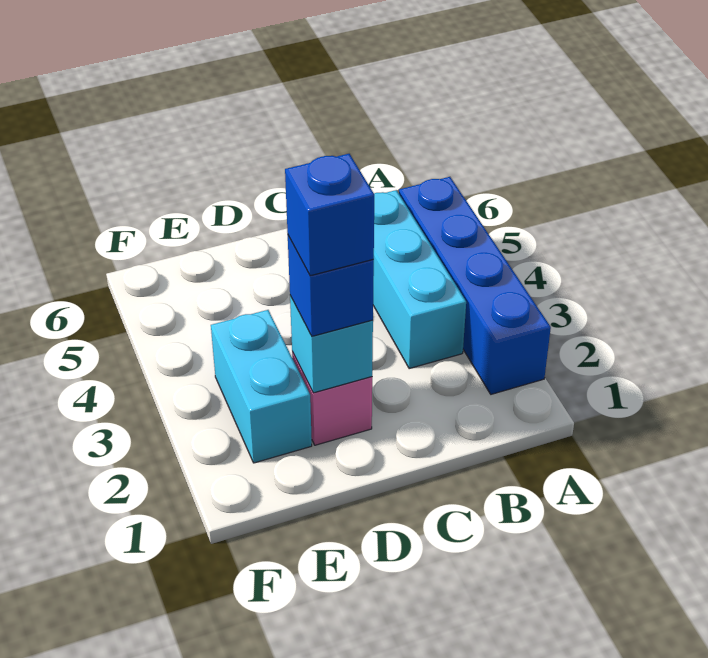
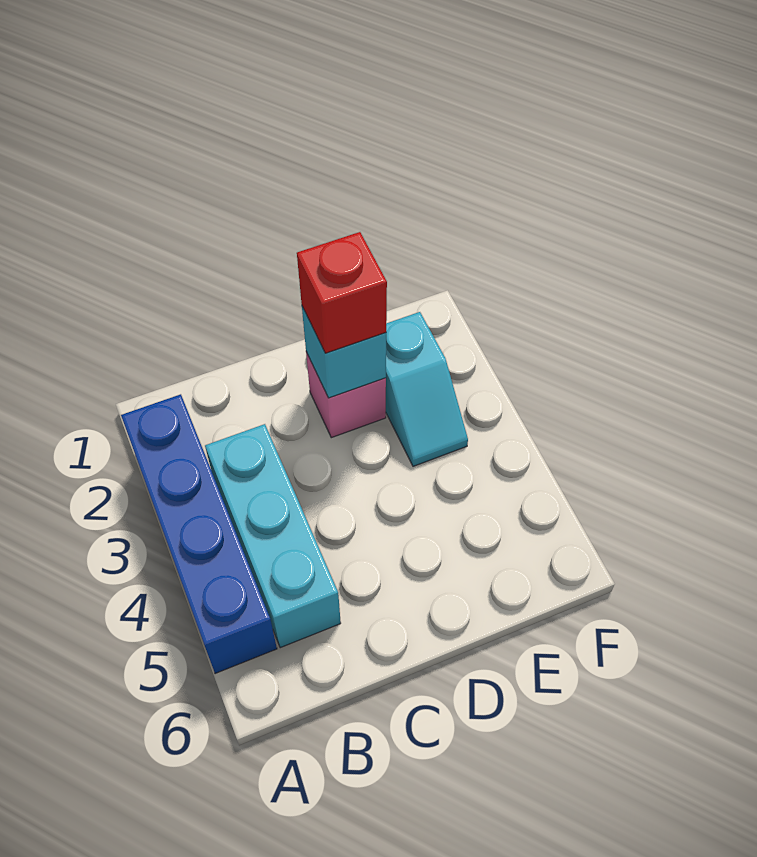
blue 1x1 brick [288,236,374,336] -> red 1x1 brick [297,232,387,353]
blue 1x1 brick [285,154,374,276] -> none
cyan 1x2 brick [211,310,312,463] -> cyan 1x2 slope [386,312,468,466]

